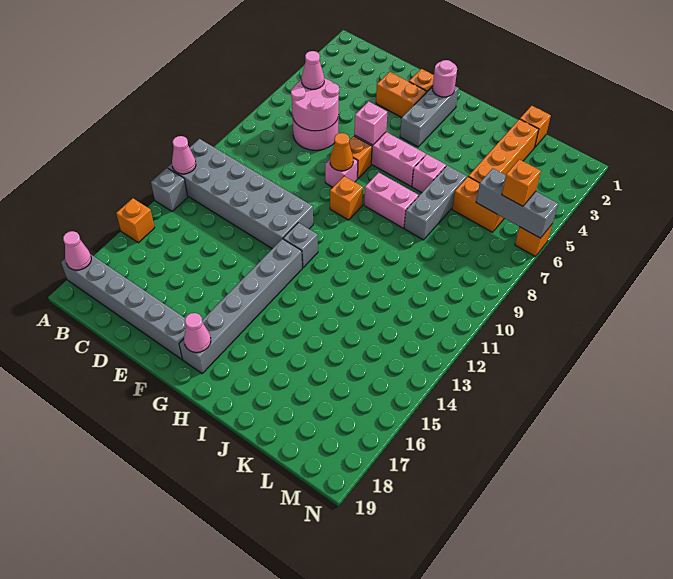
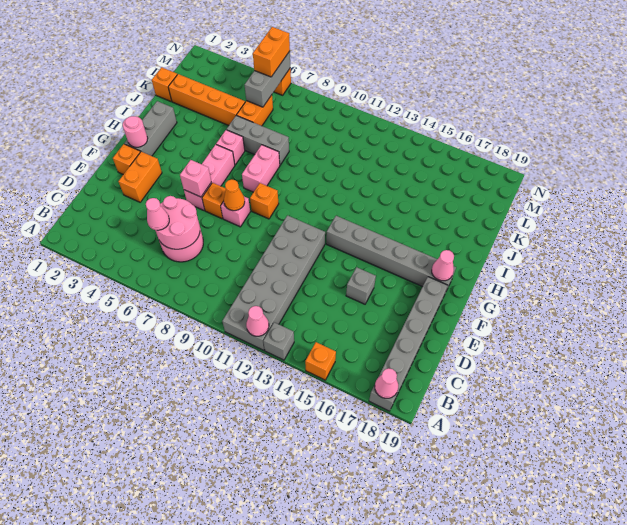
grey 1x3 brick [400,86,459,147] -> grey 1x3 brick turned to [124,101,177,156]
grey 1x1 brick [283,223,318,268] -> grey 1x1 brick moved to [346,267,376,304]
orange 1x1 brick [502,159,541,206] -> orange 1x2 brick [253,27,290,77]

